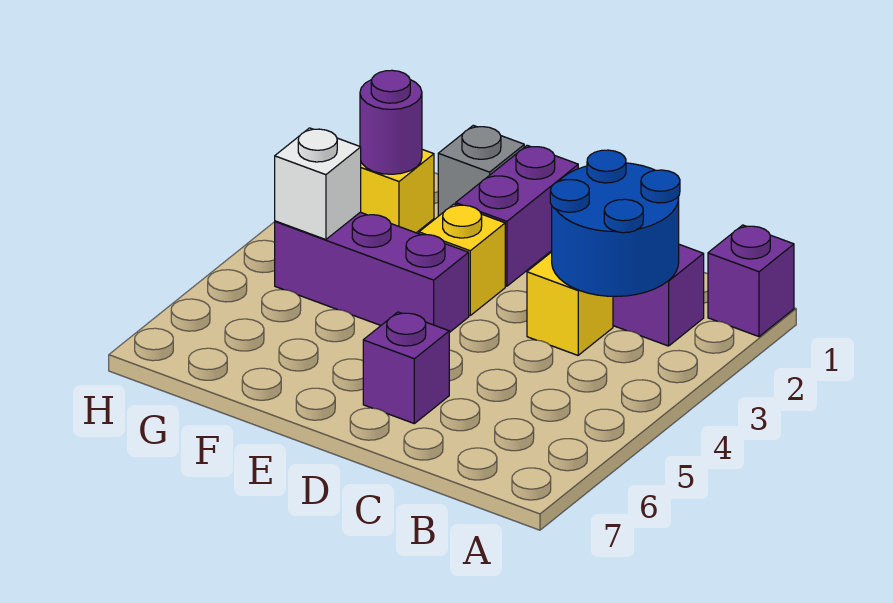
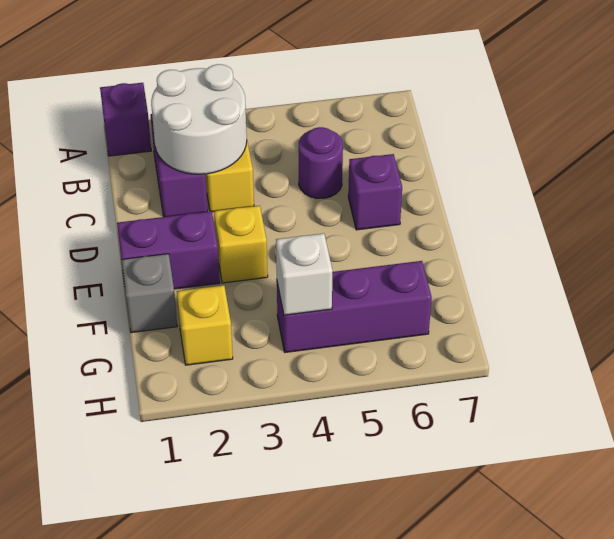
blue 2x2 round brick [550,150,680,296] -> white 2x2 round brick [151,64,247,174]
purple 1x3 brick [275,212,469,333] -> purple 1x3 brick turned to [277,261,432,352]
purple 1x1 round brick [360,70,422,174] -> purple 1x1 round brick moved to [299,127,343,198]

